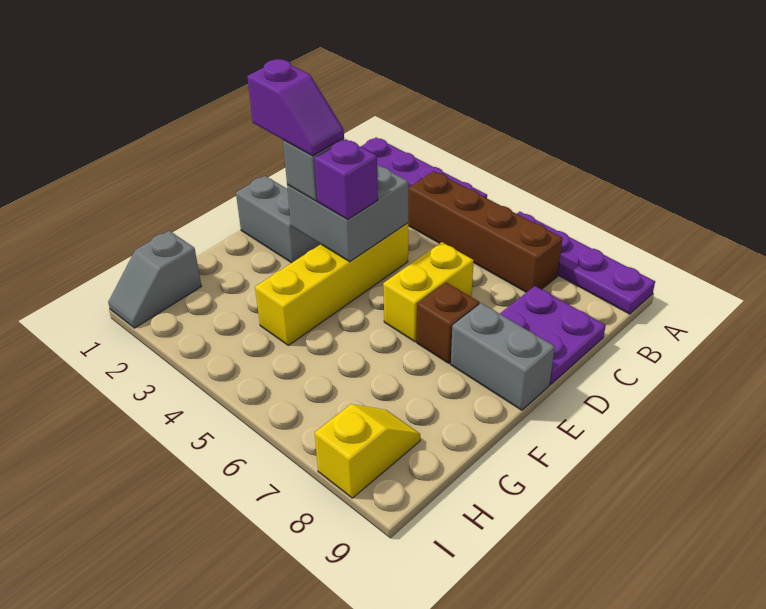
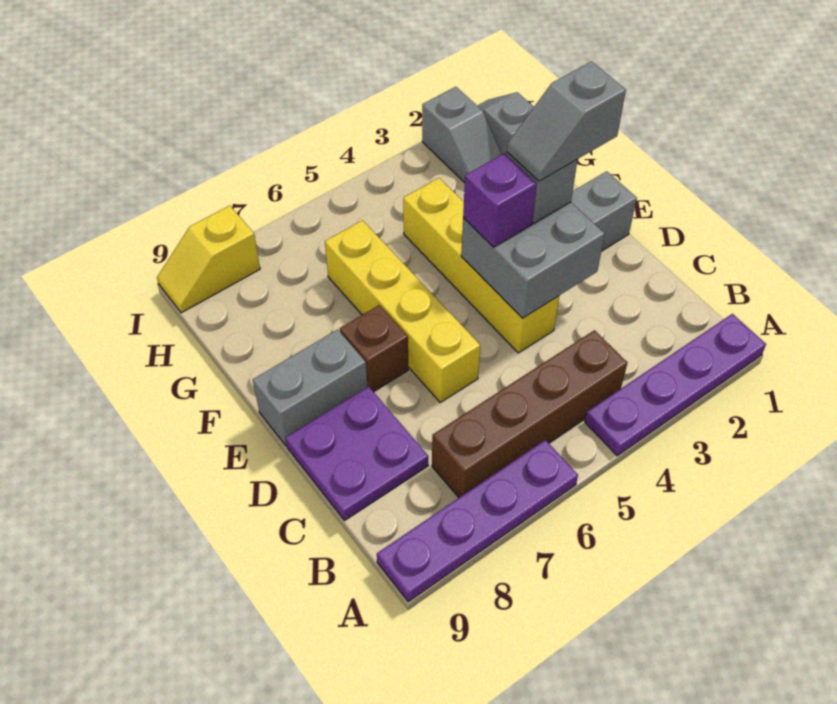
yellow 1x2 brick [383,242,474,342] -> yellow 1x4 brick [325,220,480,402]
purple 1x2 slope [247,59,344,156] -> grey 1x2 slope [507,62,626,181]
none -> grey 1x2 slope [422,87,502,183]
yellow 1x2 slope [315,404,420,498] -> yellow 1x2 slope turned to [157,206,260,313]

